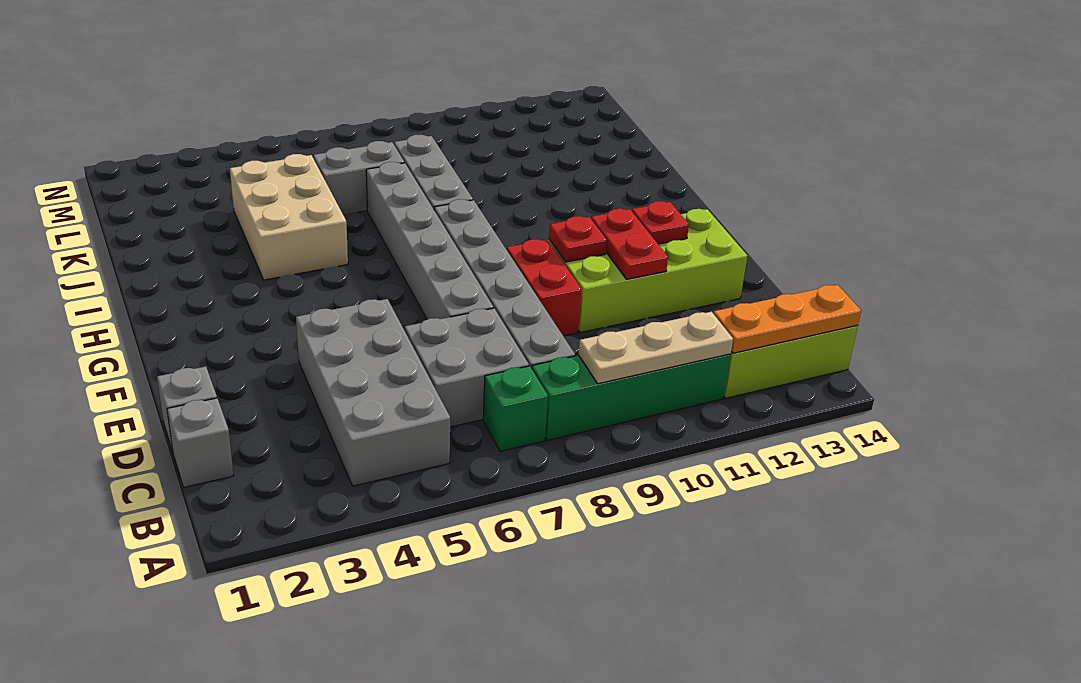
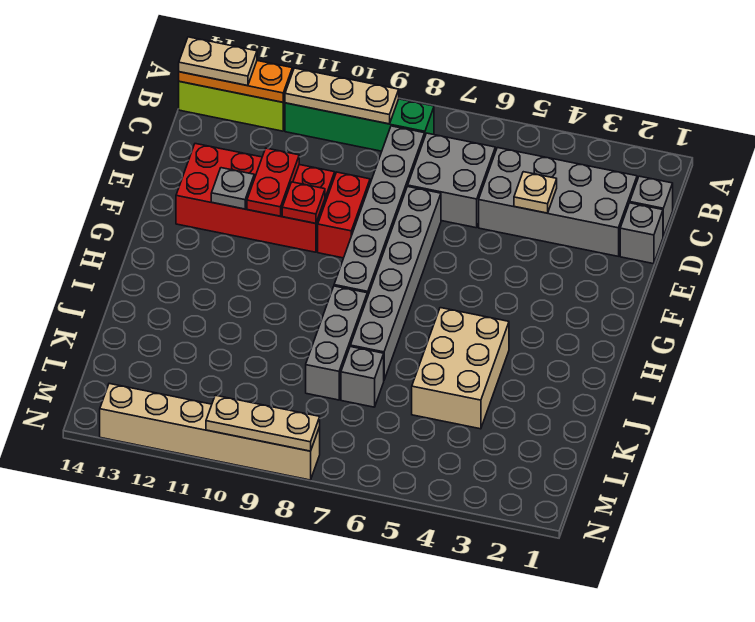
grey 2x4 brick [296,299,450,486] -> grey 2x4 brick turned to [479,148,637,256]
green 1x1 brick [483,366,548,451] -> none
none -> tan 1x2 plate [179,37,257,86]
none -> tan 1x1 plate [514,172,557,213]
lime 2x4 brick [549,209,747,333] -> red 2x4 brick [176,144,335,252]
red 1x1 plate [632,201,689,244] -> grey 1x1 plate [211,168,254,209]
grey 1x2 brick [313,141,404,214] -> grey 1x1 brick [341,347,384,407]
none -> tan 1x6 brick [100,384,320,480]
none -> tan 1x3 plate [206,395,320,451]

